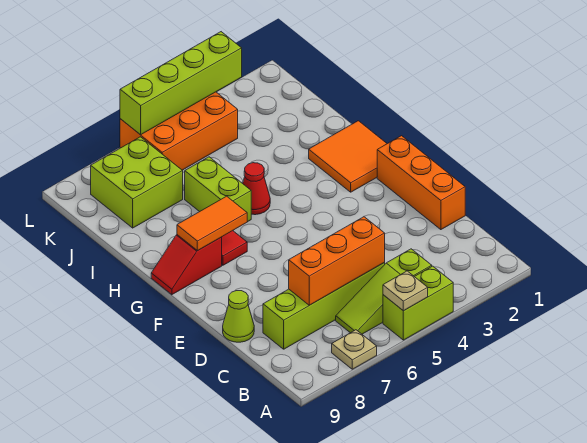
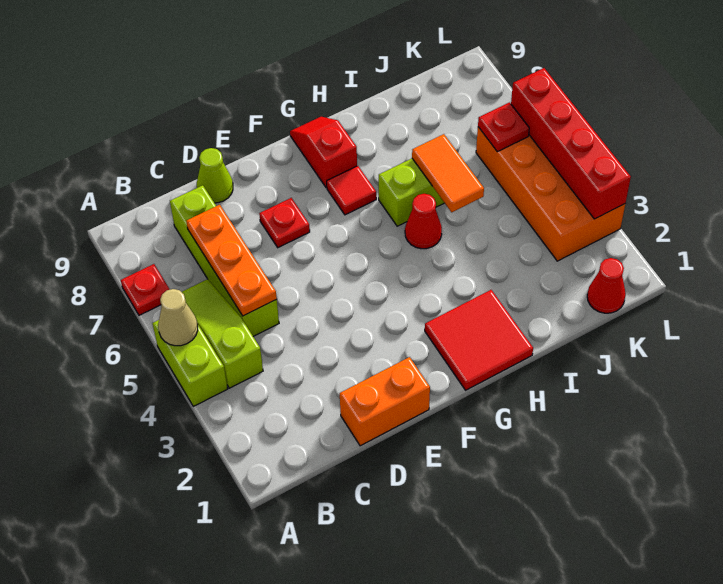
tan 1x1 plate [383,271,428,311] -> tan 1x1 cone [158,289,198,346]
tan 1x1 plate [332,330,377,369] -> red 1x1 plate [121,264,170,315]
orange 1x3 brick [289,217,385,305] -> orange 1x3 plate [186,205,277,316]
orange 1x3 brick [377,136,465,230] -> orange 1x2 brick [340,357,430,446]
none -> red 1x1 plate [259,198,310,248]
orange 2x2 tile [309,121,387,192] -> red 2x2 tile [425,290,533,390]
orange 1x2 tile [177,196,247,251] -> orange 1x2 tile moved to [412,134,484,212]
lime 2x2 brick [91,137,183,228] -> none
none -> red 1x1 cone [587,258,626,313]
orange 2x3 brick [120,92,238,170] -> orange 2x4 brick [476,127,625,261]
none -> red 1x1 plate [478,102,529,152]
lime 1x4 brick [120,32,242,135] -> red 1x4 brick [511,68,631,219]

